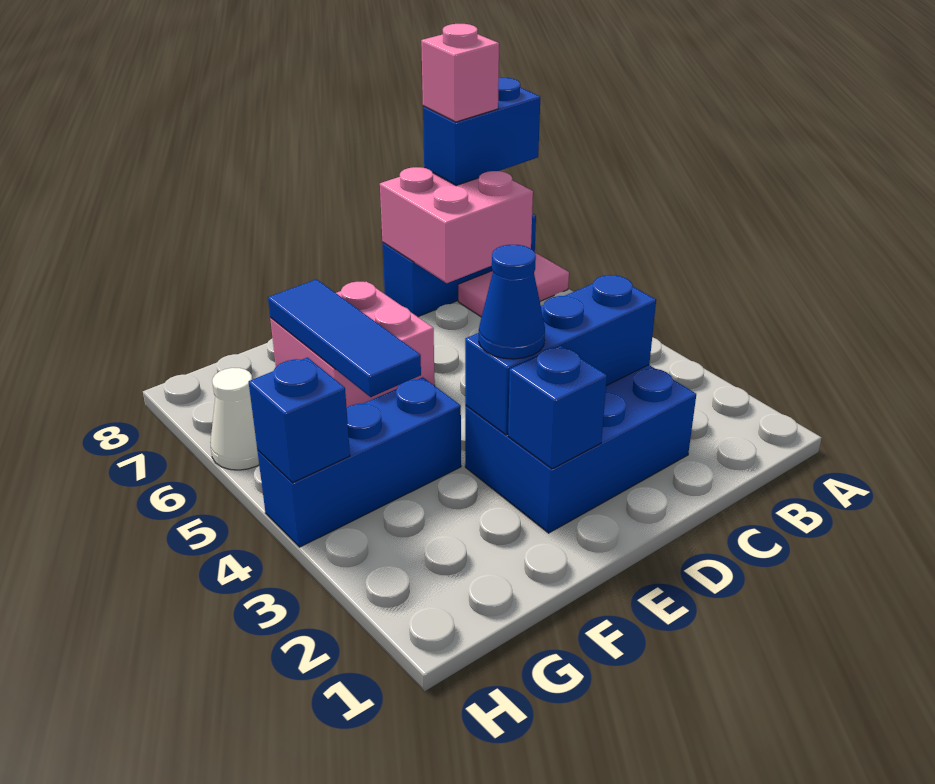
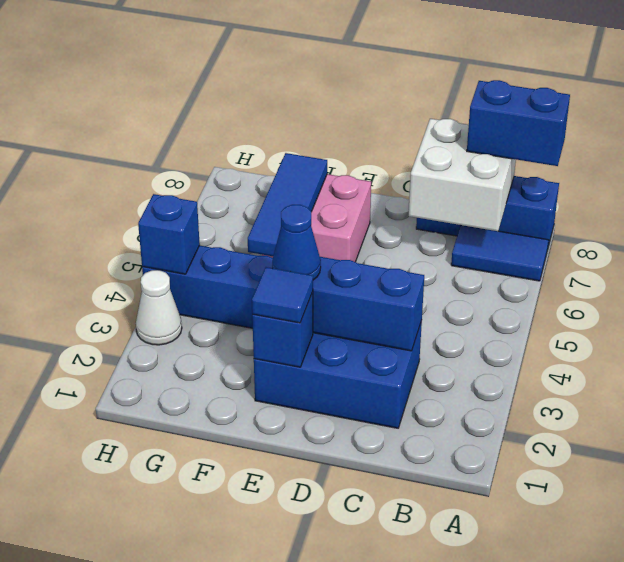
pink 1x2 tile [458,253,569,317] -> blue 1x2 tile [451,225,549,281]
pink 2x2 brick [380,167,533,283] -> white 2x2 brick [409,119,516,231]
pink 1x1 brick [421,24,499,122] -> none
none -> blue 1x1 tile [252,267,313,323]
white 1x1 cone [210,368,259,470] -> white 1x1 cone moved to [136,270,182,345]

